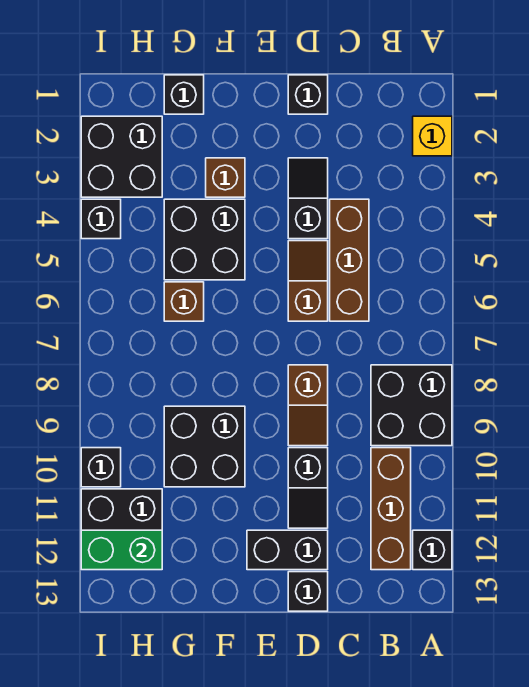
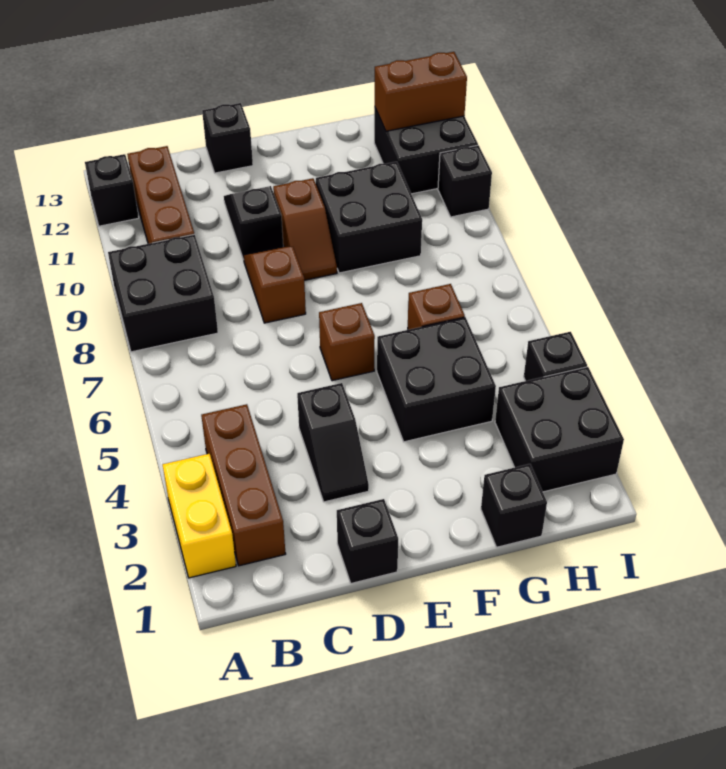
yellow 1x1 brick [413,116,452,156] -> yellow 1x2 brick [163,454,236,578]
brown 1x3 brick [330,199,369,321] -> brown 1x3 brick moved to [201,404,286,566]
brown 1x2 slope [288,241,328,321] -> brown 1x2 slope moved to [273,178,337,280]
black 1x2 brick [247,530,328,570] -> none
brown 1x1 brick [206,158,245,197] -> brown 1x1 brick moved to [319,303,375,381]
green 1x2 brick [81,530,162,570] -> brown 1x2 brick [375,52,467,131]

